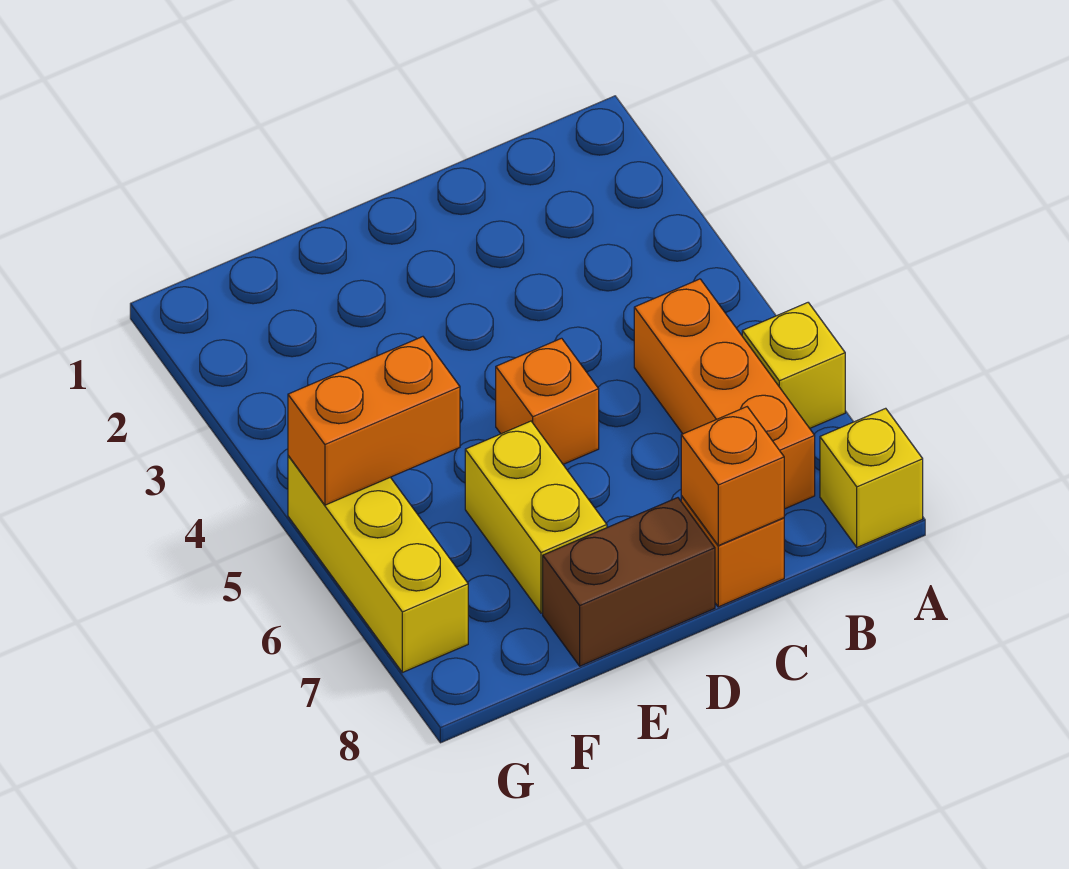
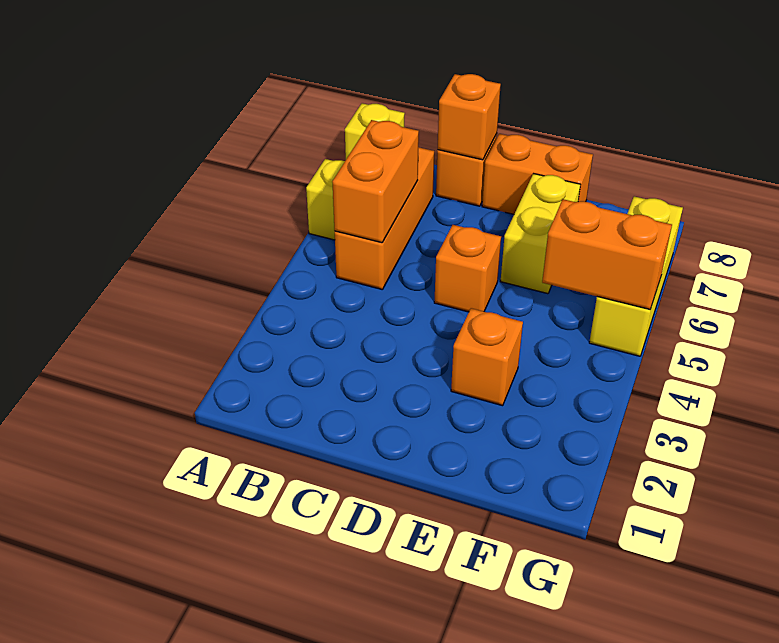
none -> orange 1x2 brick [332,120,419,243]
brown 1x2 brick [543,498,715,666] -> orange 1x2 brick [482,134,593,214]
none -> orange 1x1 brick [451,308,523,406]

